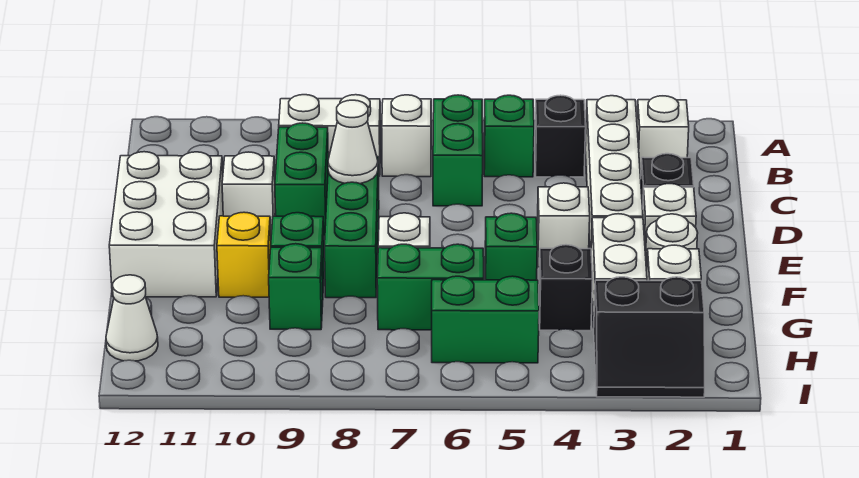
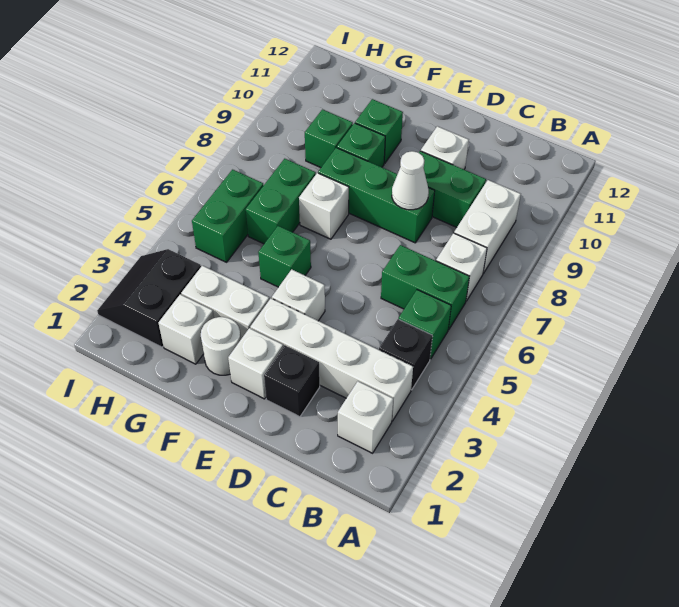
white 2x3 brick [109,152,223,297] -> none
yellow 1x1 brick [217,212,271,297] -> green 1x1 brick [355,99,403,163]
black 1x1 brick [539,245,593,331] -> none
white 1x1 cone [106,275,158,361] -> none

